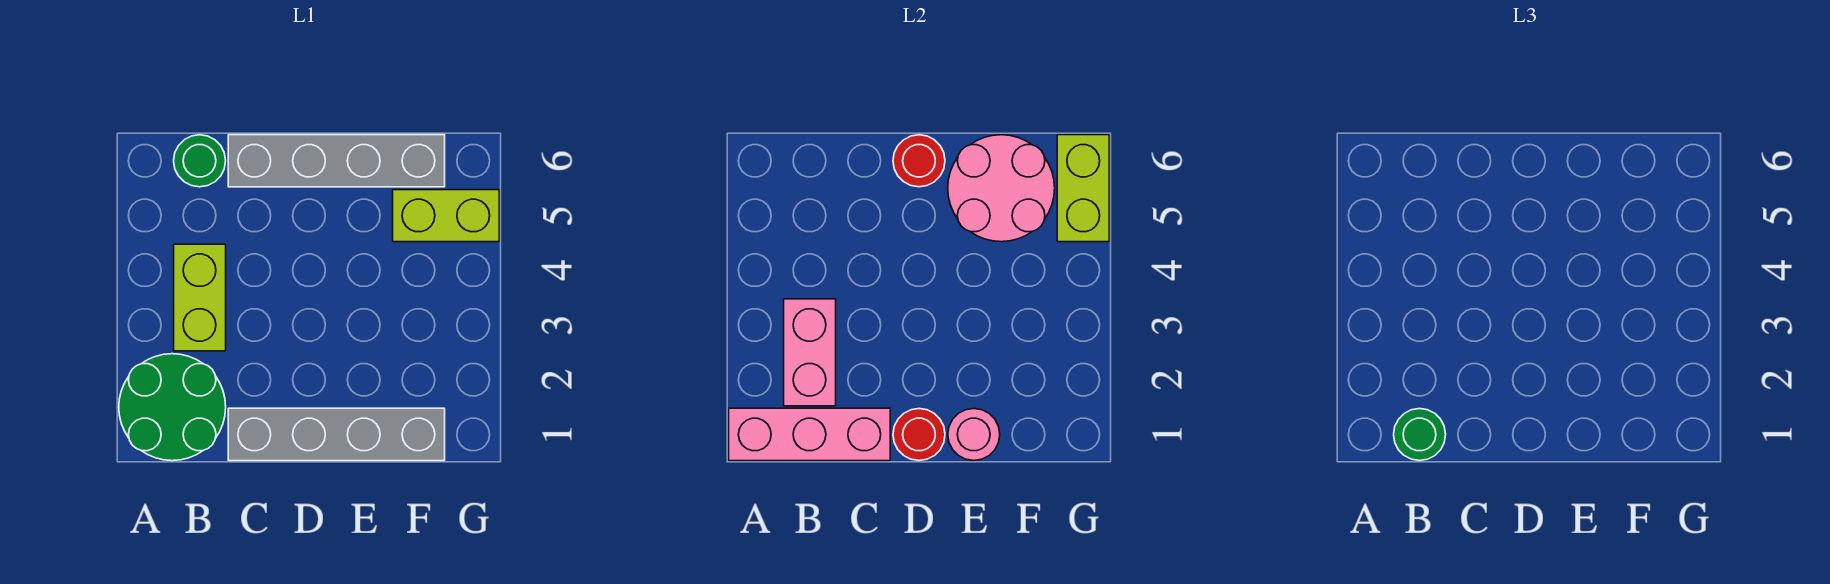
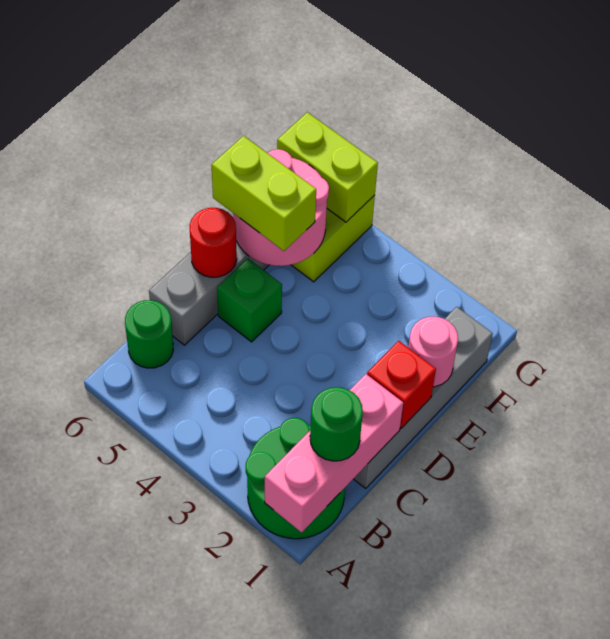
pink 1x2 brick [784,299,836,406] -> none
lime 1x2 brick [174,244,226,351] -> lime 1x2 brick moved to [212,136,316,251]
red 1x1 round brick [893,409,945,461] -> red 1x1 brick [367,341,436,428]
none -> green 1x1 brick [217,259,282,342]

